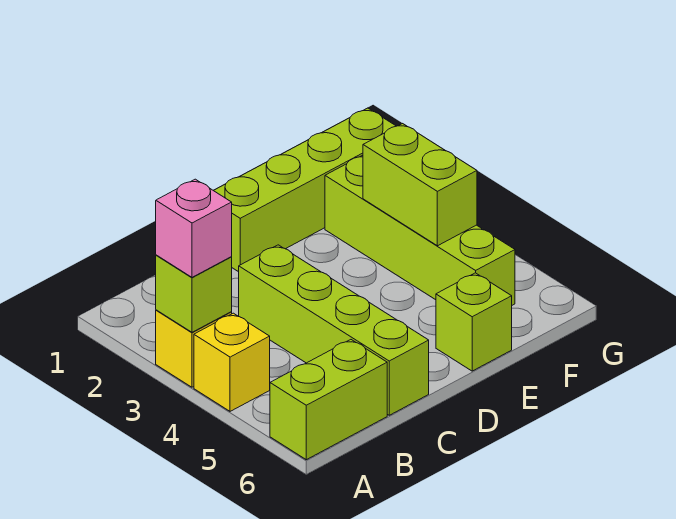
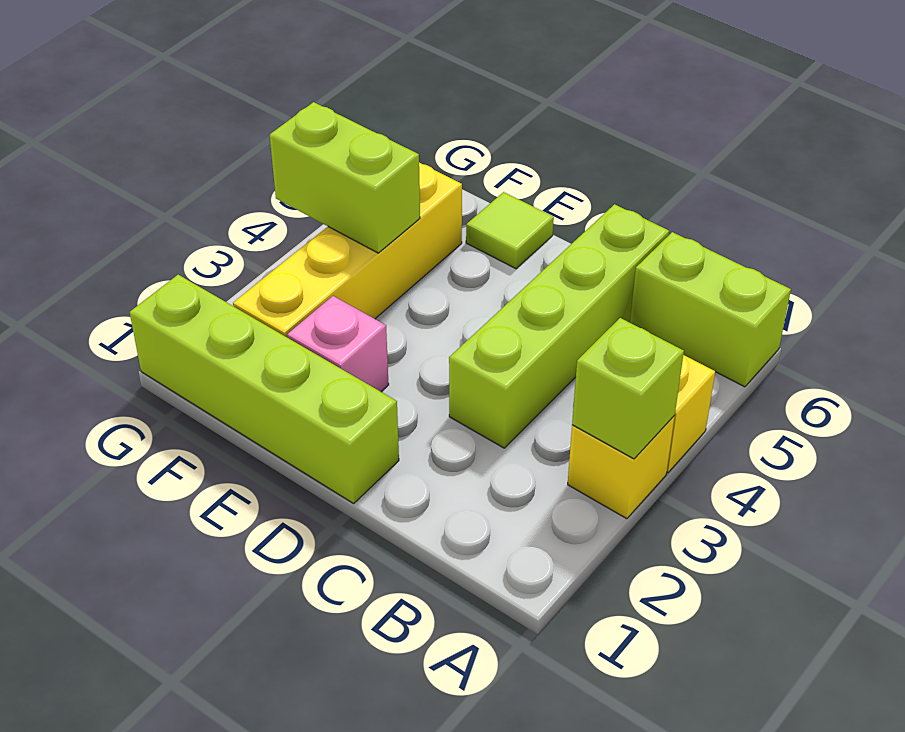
pink 1x1 brick [156,179,232,277] -> pink 1x1 brick moved to [287,296,389,392]
lime 1x1 brick [436,273,512,371] -> lime 1x1 tile [466,192,554,269]
lime 1x4 brick [325,155,515,305] -> yellow 1x4 brick [233,163,462,337]
lime 1x2 brick [363,124,477,246] -> lime 1x2 brick turned to [270,102,420,253]

